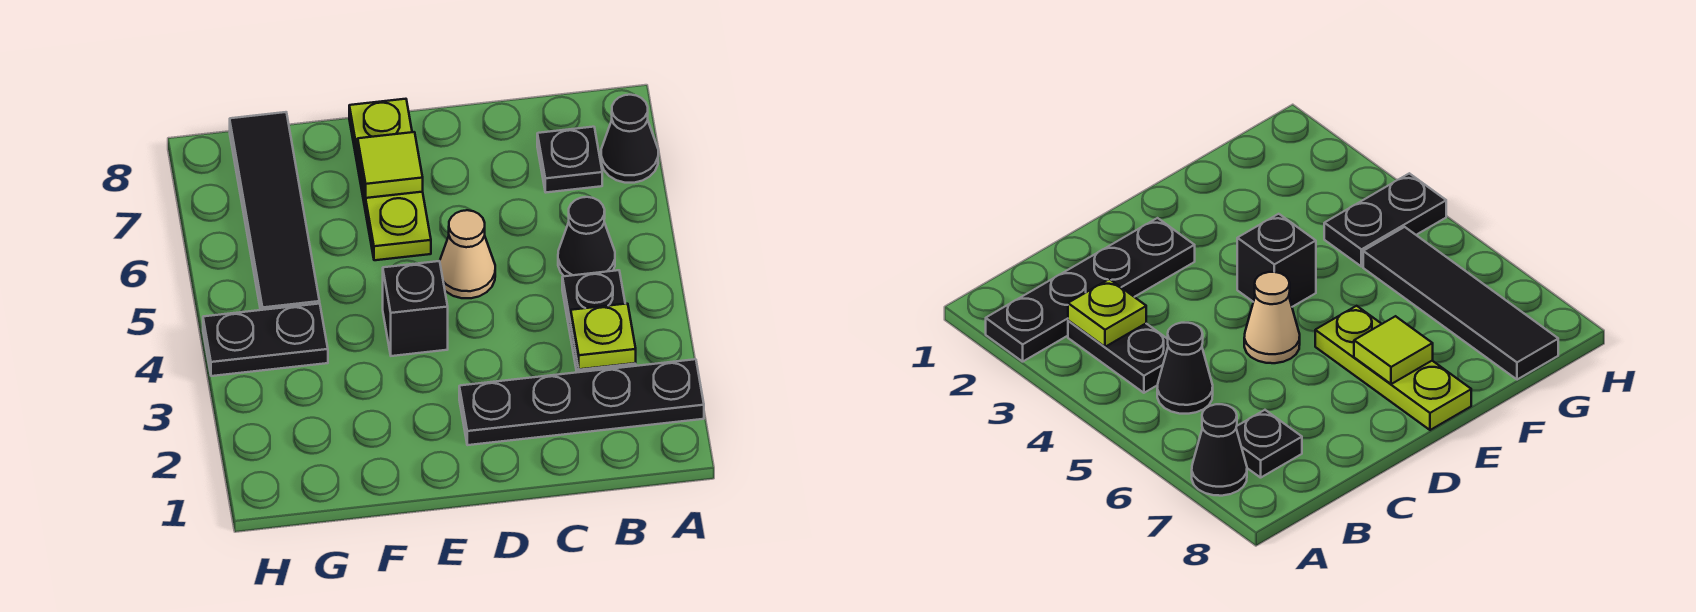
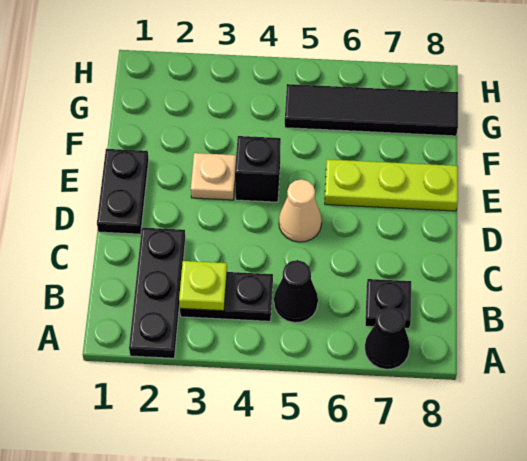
black 1x4 plate [459,359,704,445] -> black 1x3 plate [129,228,185,358]
none -> tan 1x1 plate [191,153,236,200]
lime 1x1 tile [358,132,423,198] -> none
black 1x2 plate [203,304,328,376] -> black 1x2 plate moved to [97,149,149,234]

